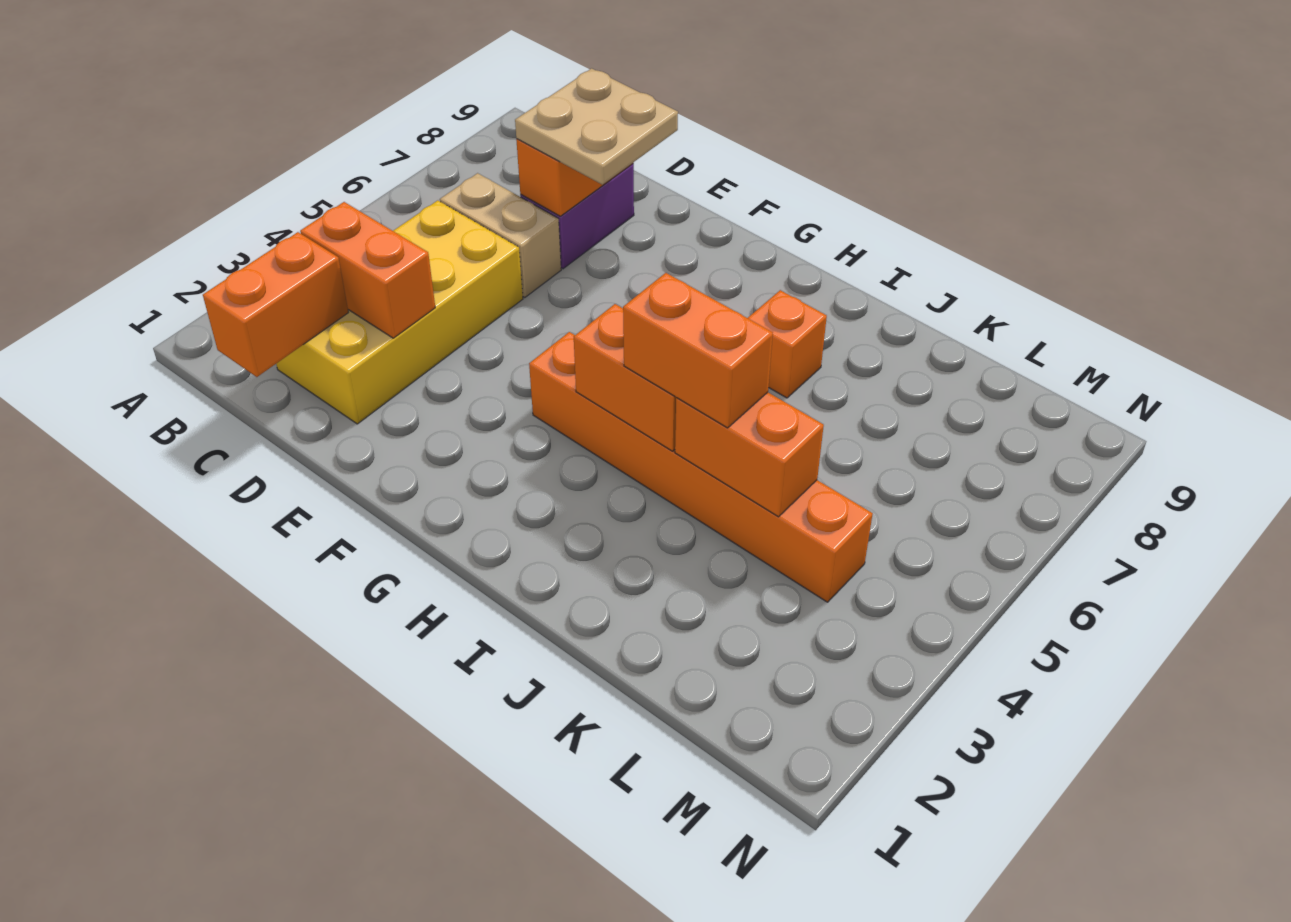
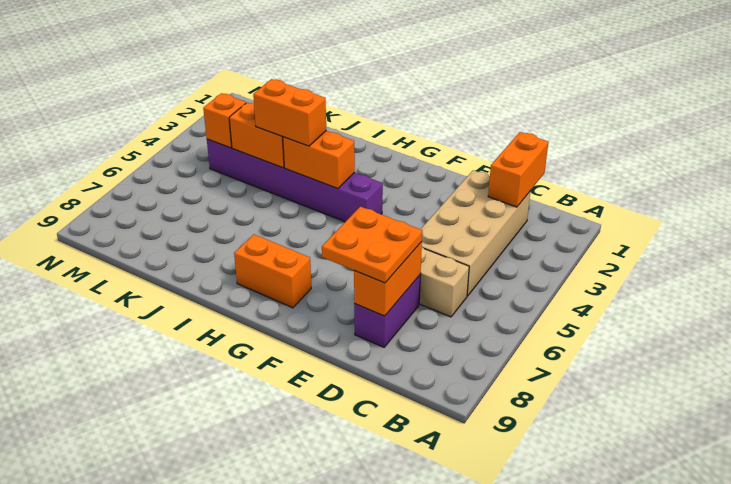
yellow 2x4 brick [276,200,523,424] -> tan 2x4 brick [421,170,531,296]
orange 1x2 brick [300,202,435,338] -> orange 1x2 brick moved to [234,234,311,308]
tan 2x2 plate [515,68,678,185] -> orange 2x2 plate [322,207,422,283]
orange 1x6 brick [529,332,873,602] -> purple 1x6 brick [207,139,383,222]
orange 1x1 brick [748,290,827,398] -> orange 1x1 brick moved to [203,93,246,148]

